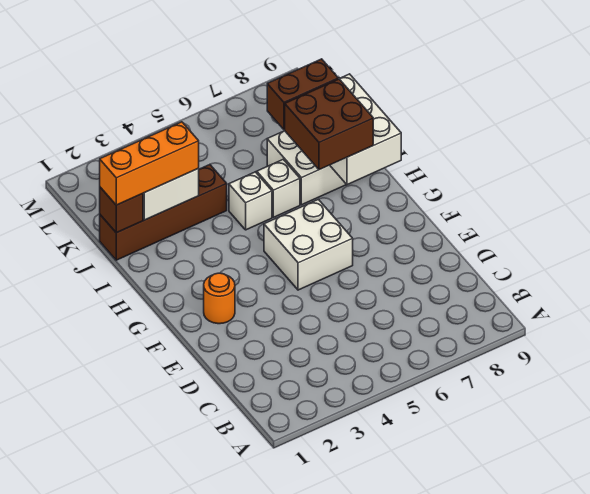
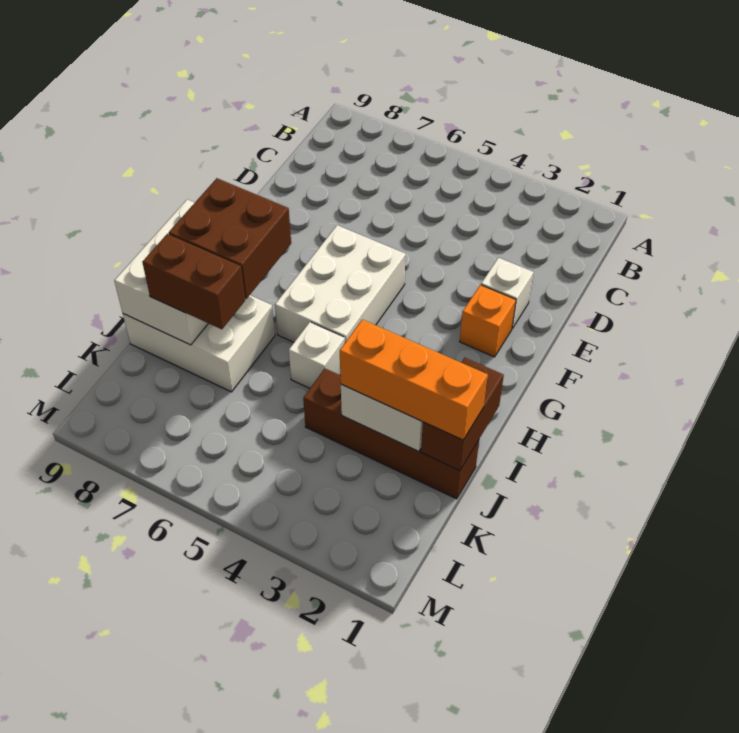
orange 1x1 round brick [204,273,235,324] -> orange 1x1 brick [460,285,516,357]
white 2x2 brick [264,199,353,290] -> white 2x3 brick [275,225,406,342]
white 1x1 brick [257,159,300,217] -> white 1x1 brick moved to [481,258,534,329]
brown 1x1 brick [100,187,143,233] -> brown 1x2 brick [421,358,504,471]

